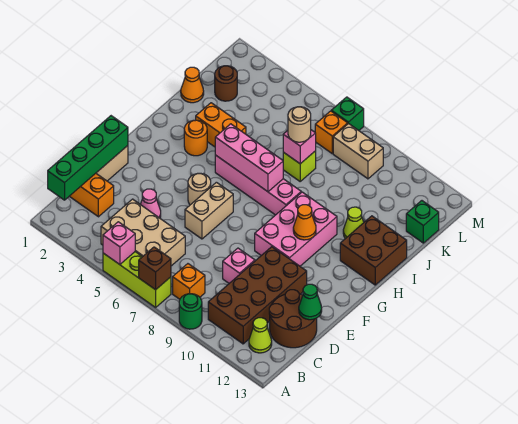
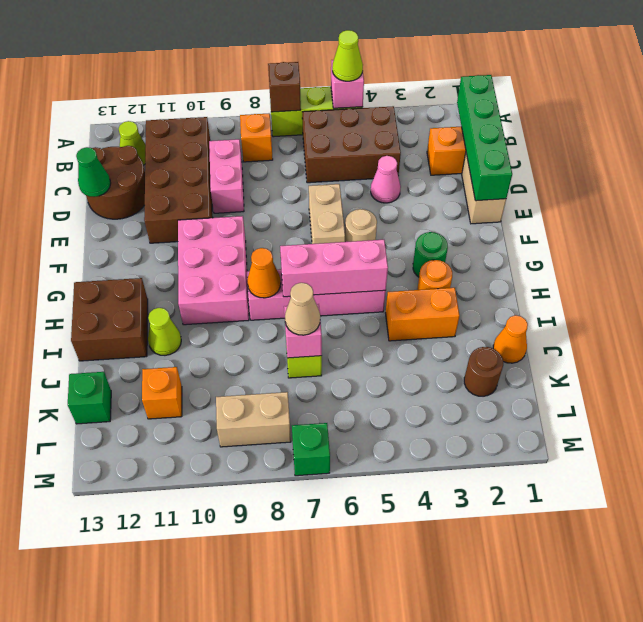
none -> lime 1x1 cone [332,30,363,81]
green 1x1 round brick [179,294,202,329] -> green 1x1 round brick moved to [413,232,448,277]
tan 2x3 brick [101,199,185,266] -> brown 2x3 brick [302,106,401,183]
pink 1x1 brick [223,248,255,283] -> pink 1x2 brick [209,139,244,213]
orange 1x1 cone [293,205,316,240] -> orange 1x1 cone moved to [247,248,281,298]
tan 1x1 round brick [288,107,311,142] -> tan 1x1 cone [285,283,320,335]
orange 1x1 brick [315,111,348,153] -> orange 1x1 brick moved to [142,367,182,419]

